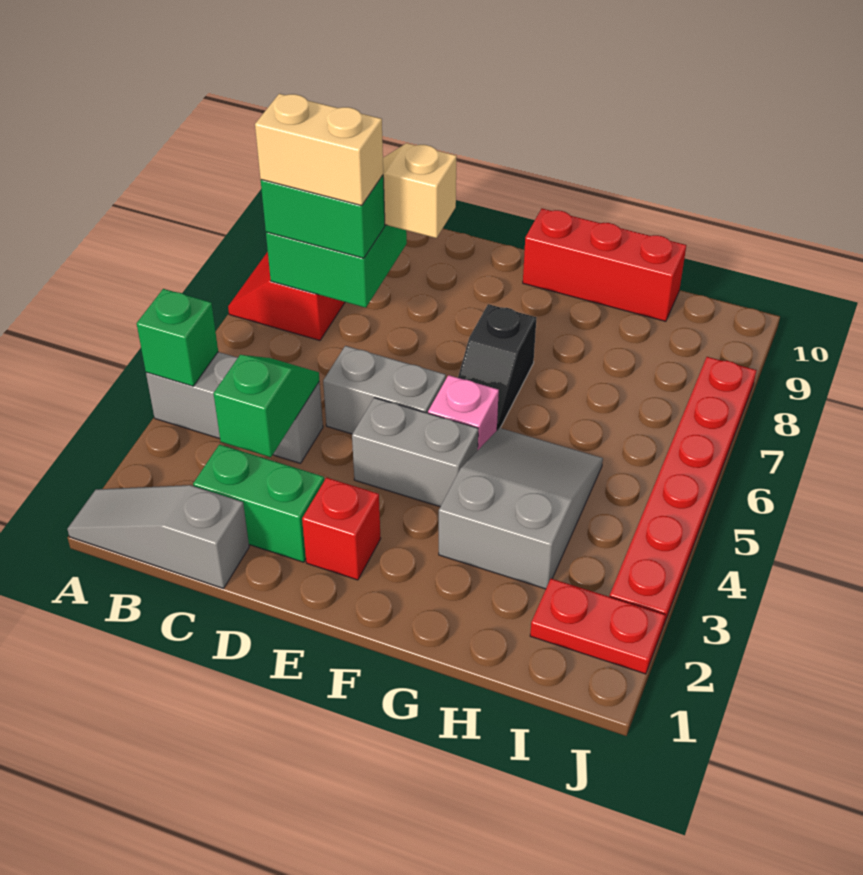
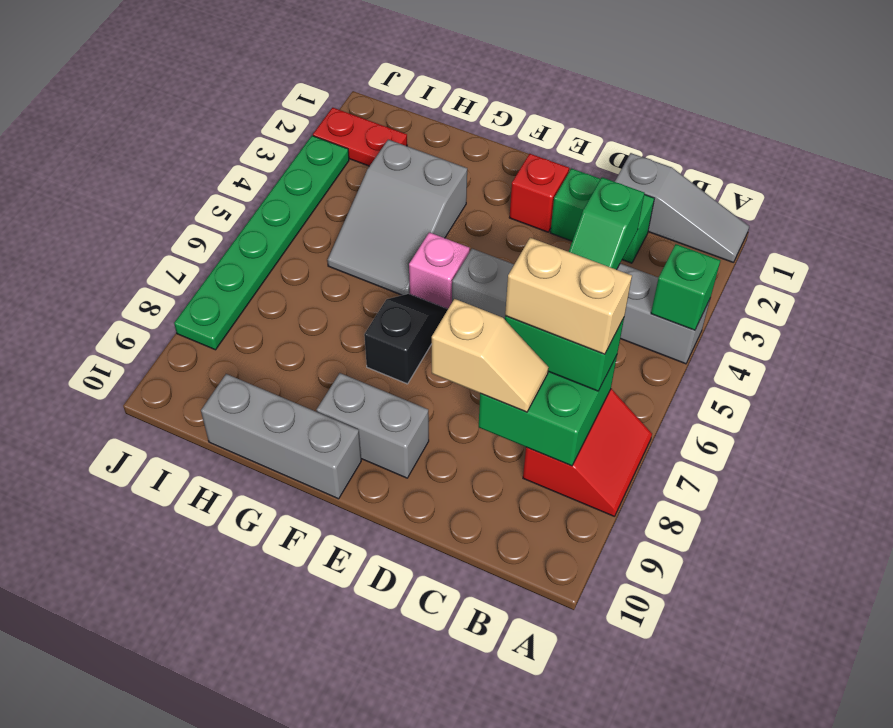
grey 1x2 brick [352,398,478,507] -> grey 1x2 brick moved to [317,373,429,478]
red 1x3 brick [523,209,686,321] -> grey 1x3 brick [201,374,361,499]
red 1x6 plate [610,357,756,626] -> green 1x6 plate [174,136,349,350]

